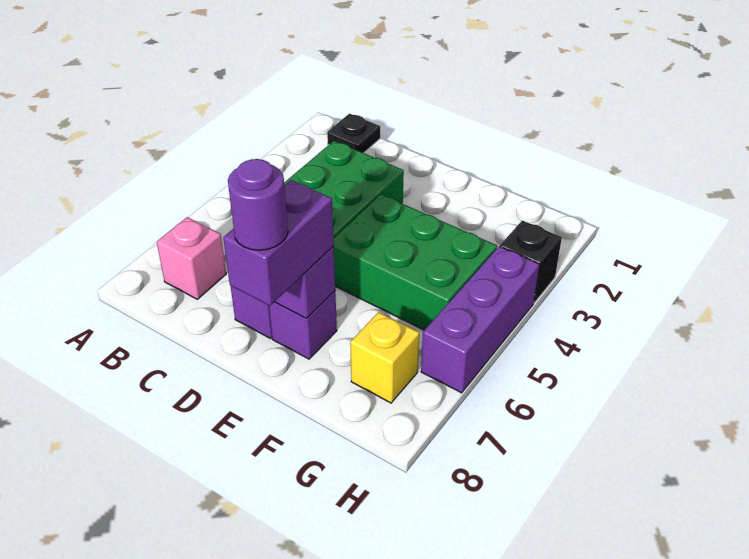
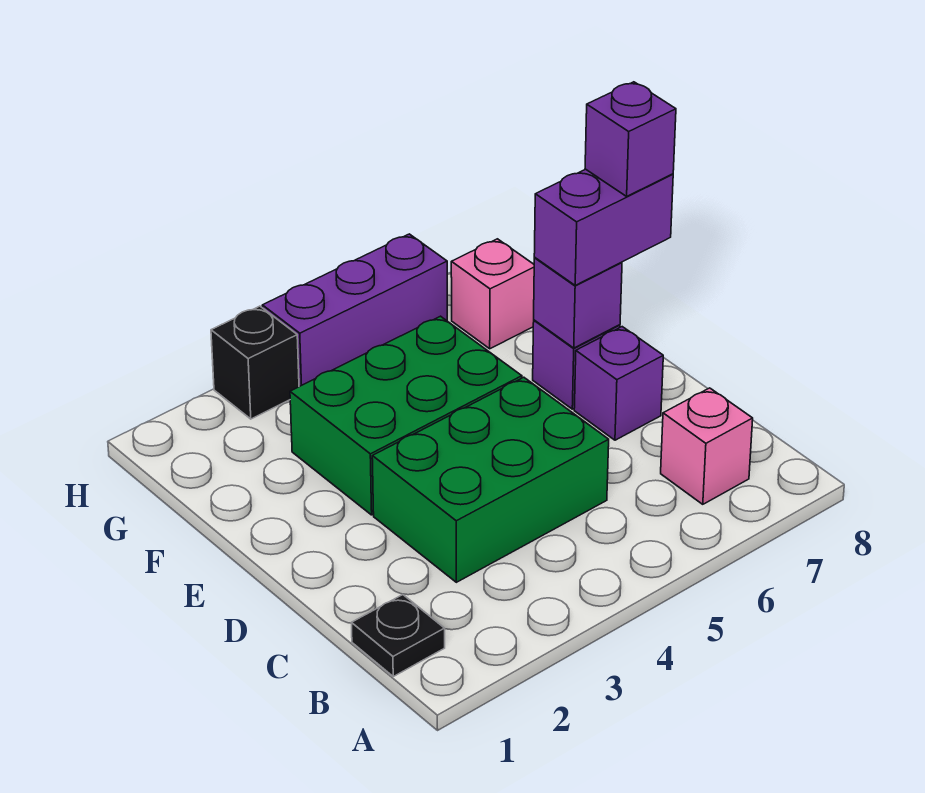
green 2x3 brick [333,194,497,330] -> green 2x3 brick turned to [290,316,522,515]
purple 1x1 round brick [228,159,288,250] -> purple 1x1 brick [585,82,676,196]
yellow 1x1 brick [350,312,419,403] -> pink 1x1 brick [451,239,534,349]

